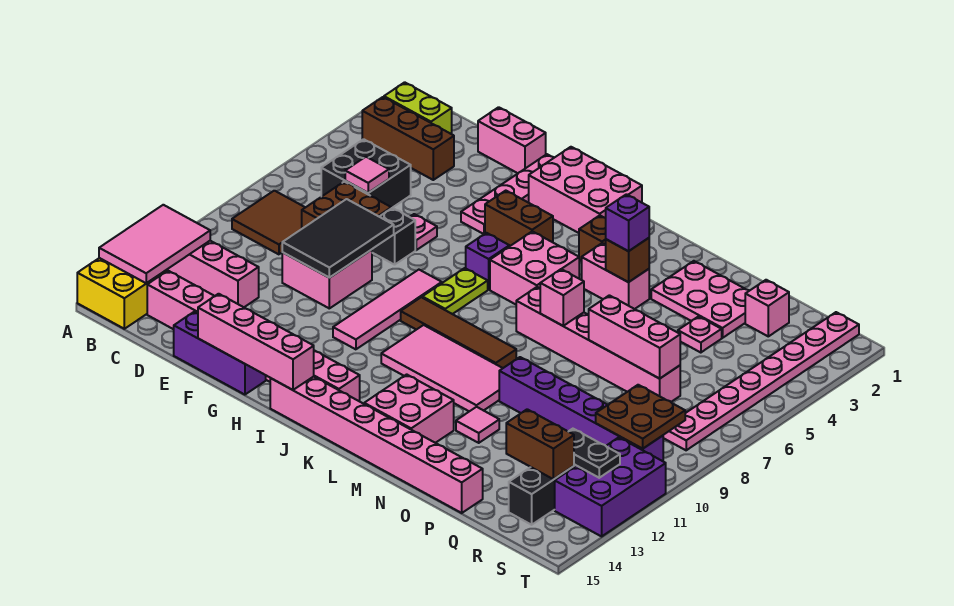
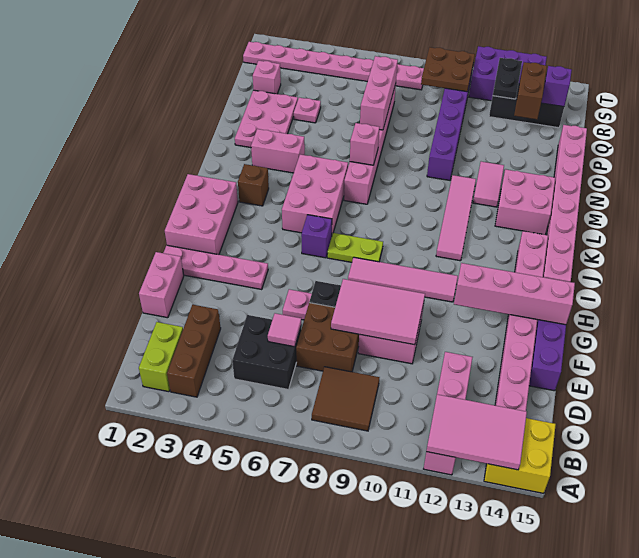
black 2x3 tile [282,199,394,278] -> pink 2x3 tile [331,279,425,345]
pink 1x4 brick [198,294,314,390] -> pink 1x4 brick turned to [454,263,575,325]
brown 1x2 brick [485,191,553,246] -> none
brown 1x4 tile [401,297,516,368] -> none
pink 2x2 brick [490,231,579,304] -> pink 2x3 brick [282,154,348,234]
pink 2x4 tile [381,325,503,411] -> pink 1x4 tile [436,175,476,261]
pink 1x2 brick [582,243,649,309] -> pink 1x2 brick turned to [251,129,305,173]
brown 1x1 brick [606,238,649,282] -> none
purple 1x1 brick [606,194,649,251] -> purple 1x1 brick moved to [541,66,572,107]
pink 1x1 tile [456,407,499,443] -> pink 1x2 tile [473,162,504,207]

